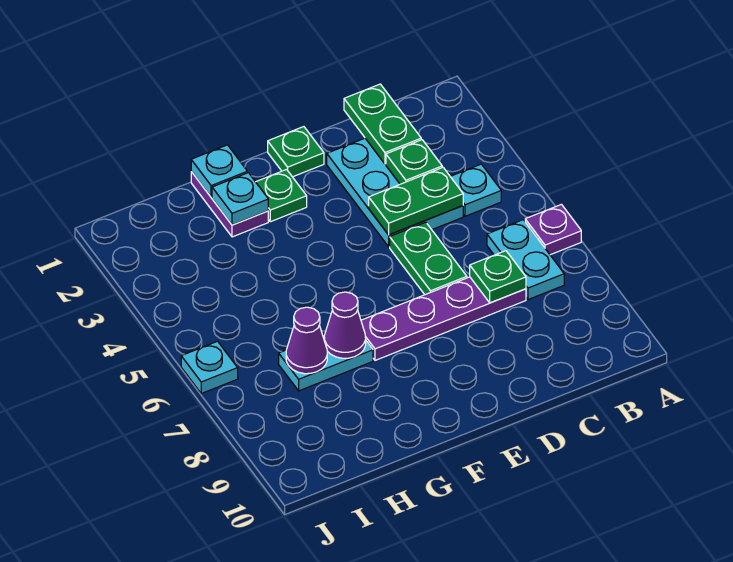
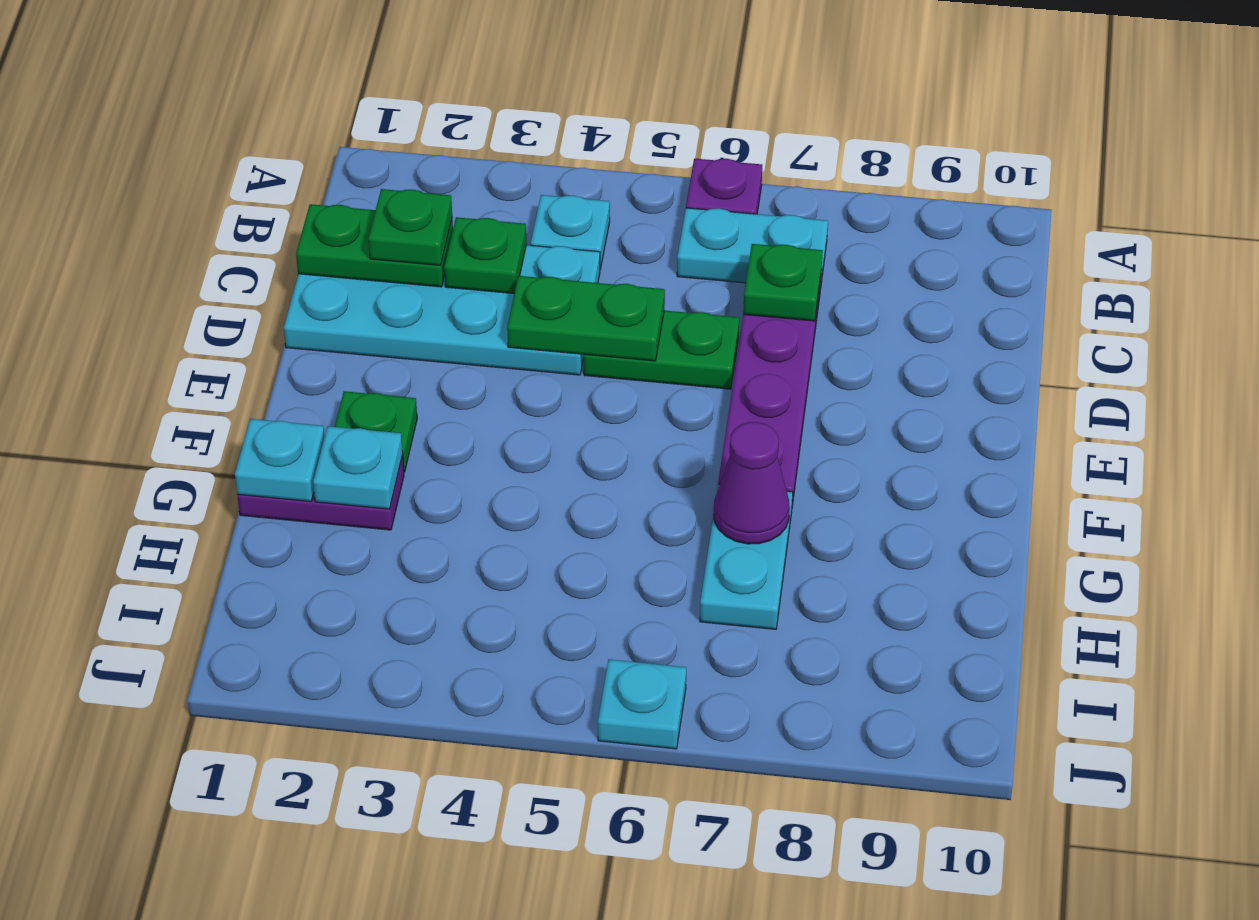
cyan 2x3 plate [327,138,463,247] -> cyan 2x4 plate [284,245,600,375]
green 1x2 plate [369,167,463,235] -> green 1x2 plate turned to [507,276,665,361]
green 1x1 plate [268,127,324,177] -> green 1x1 plate moved to [368,189,452,265]
purple 1x1 cone [286,307,327,374] -> none

